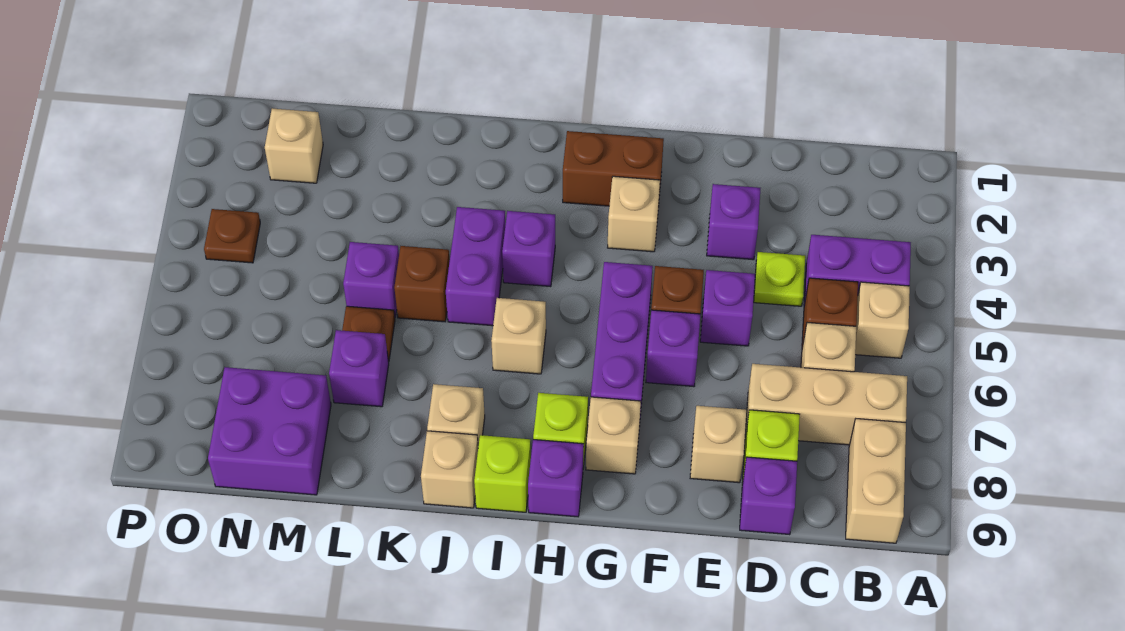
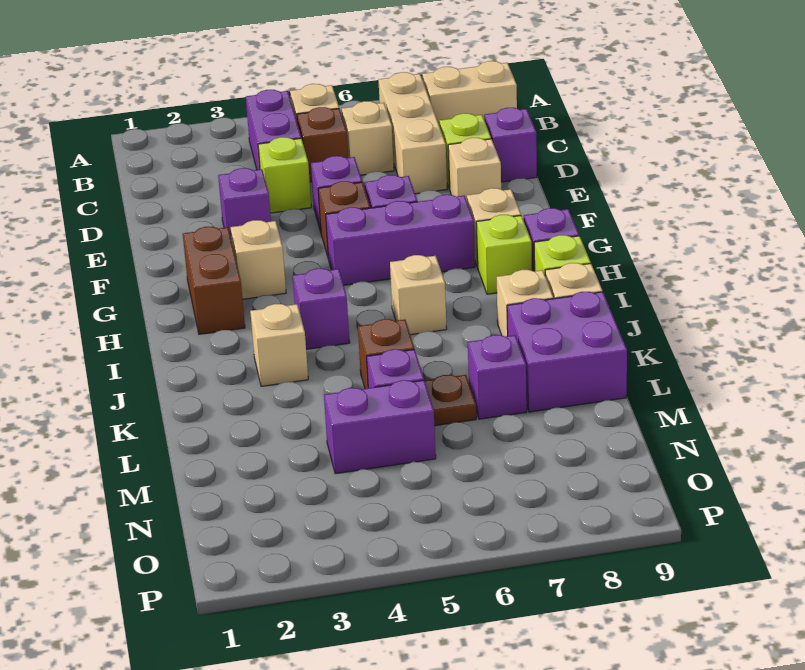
lime 1x1 plate [754,252,805,306] -> lime 1x1 brick [258,137,311,213]
purple 1x2 brick [446,207,505,326] -> purple 1x2 brick moved to [324,380,436,474]
purple 2x2 brick [208,367,331,495] -> purple 2x2 brick moved to [507,292,627,412]
tan 1x1 brick [265,108,323,183] -> tan 1x1 brick moved to [250,304,308,386]
brown 1x1 plate [204,209,260,263] -> none

